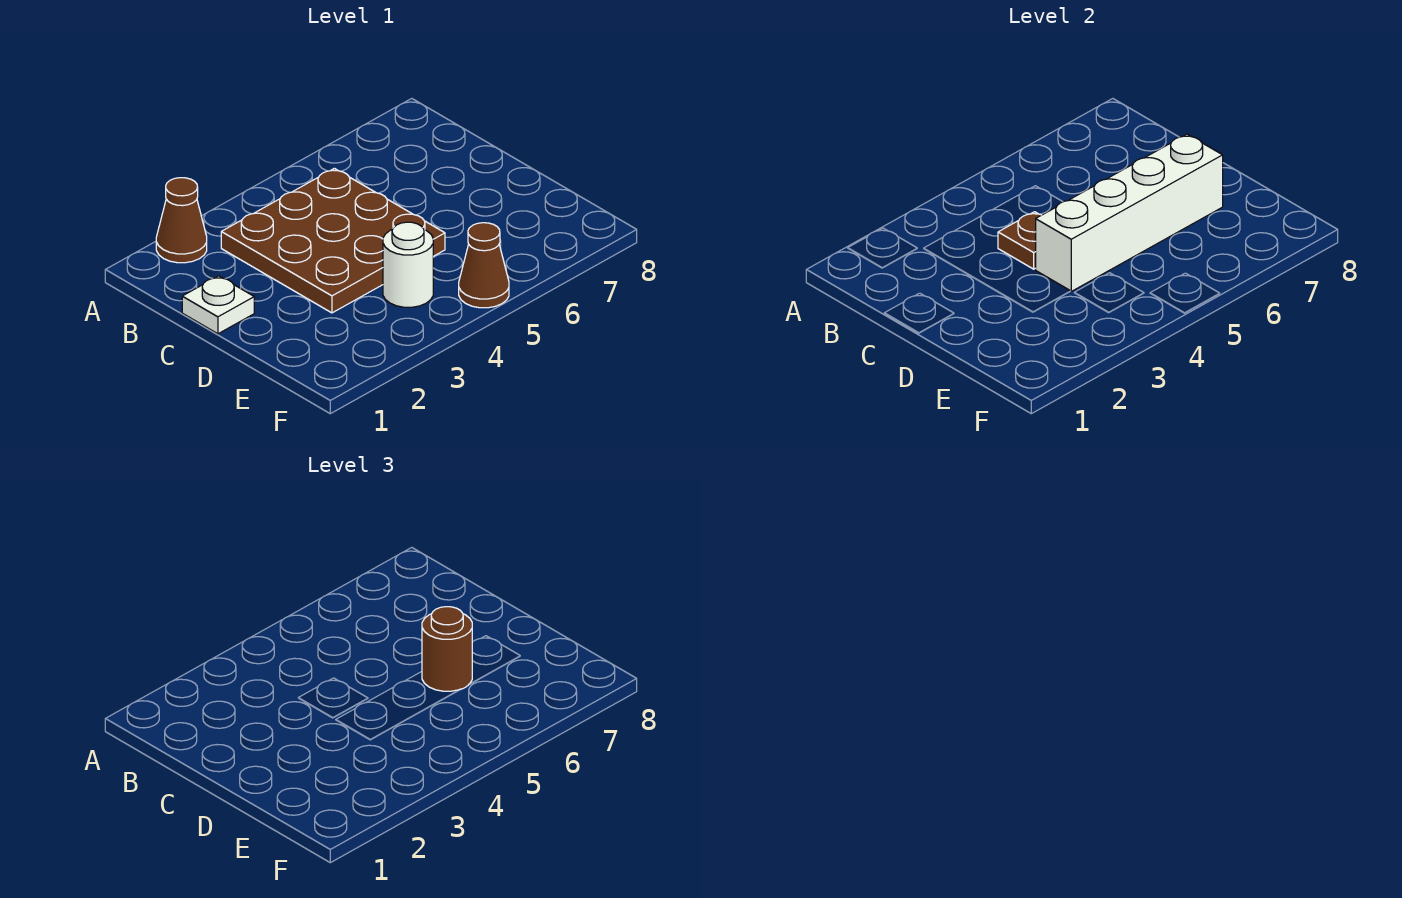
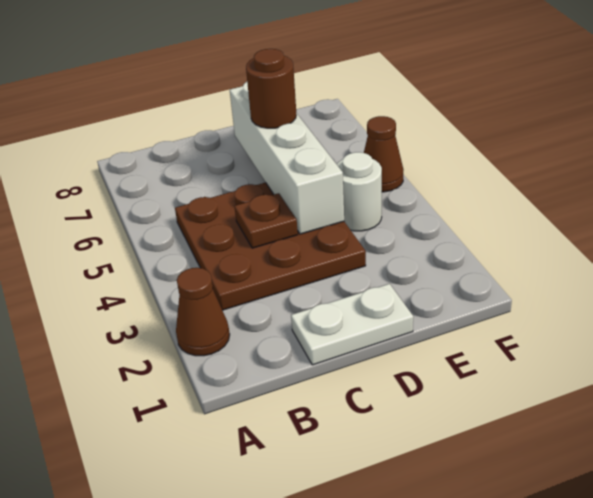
white 1x1 plate [182,276,254,334] -> white 1x2 plate [291,284,413,365]

